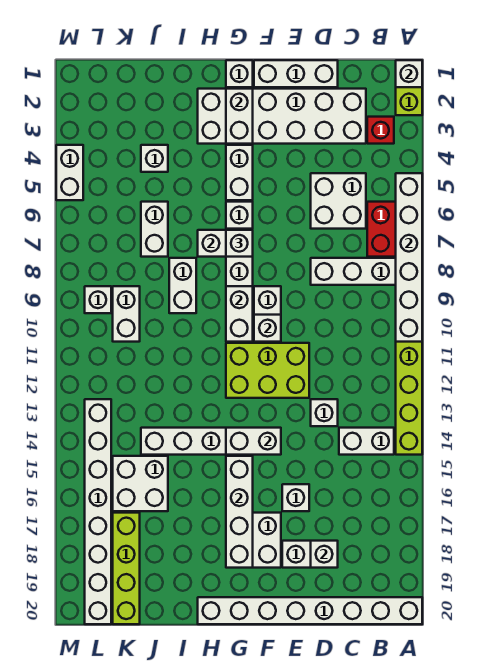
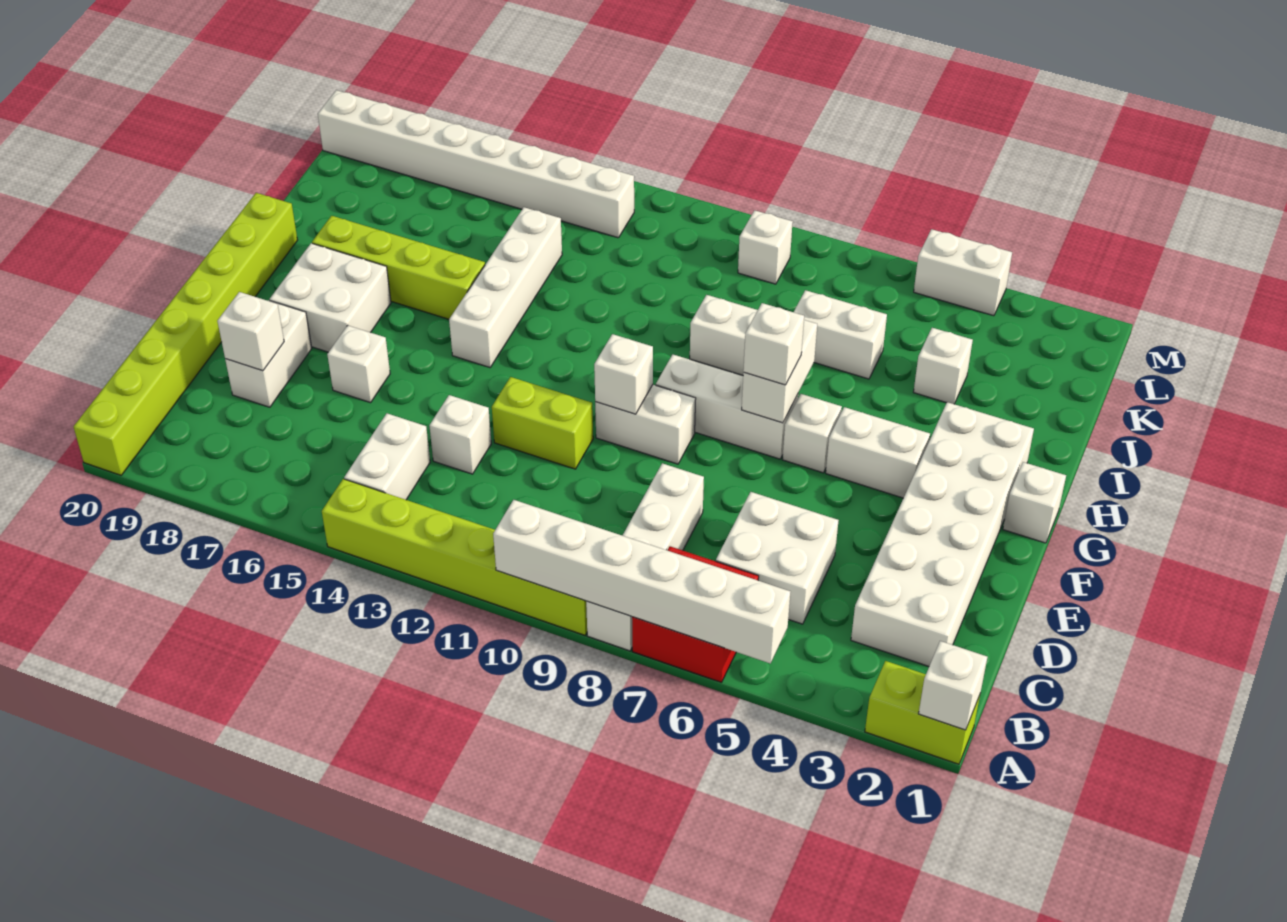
white 1x8 brick [198,597,422,624] -> lime 1x8 brick [74,193,297,475]
red 1x1 brick [367,117,394,144] -> none
white 1x3 brick [254,60,338,87] -> none
lime 2x3 brick [226,343,309,398] -> lime 1x2 brick [492,377,593,469]
white 1x2 brick [226,428,281,455] -> none
white 1x2 brick [226,89,253,144] -> none
white 1x2 brick [226,286,253,342] -> none
white 1x4 brick [226,456,253,568] -> none
white 2x2 brick [113,456,168,511] -> none
white 1x2 brick [113,286,140,342] -> none
lime 1x4 brick [113,513,140,624] -> lime 1x4 brick moved to [312,216,485,319]

